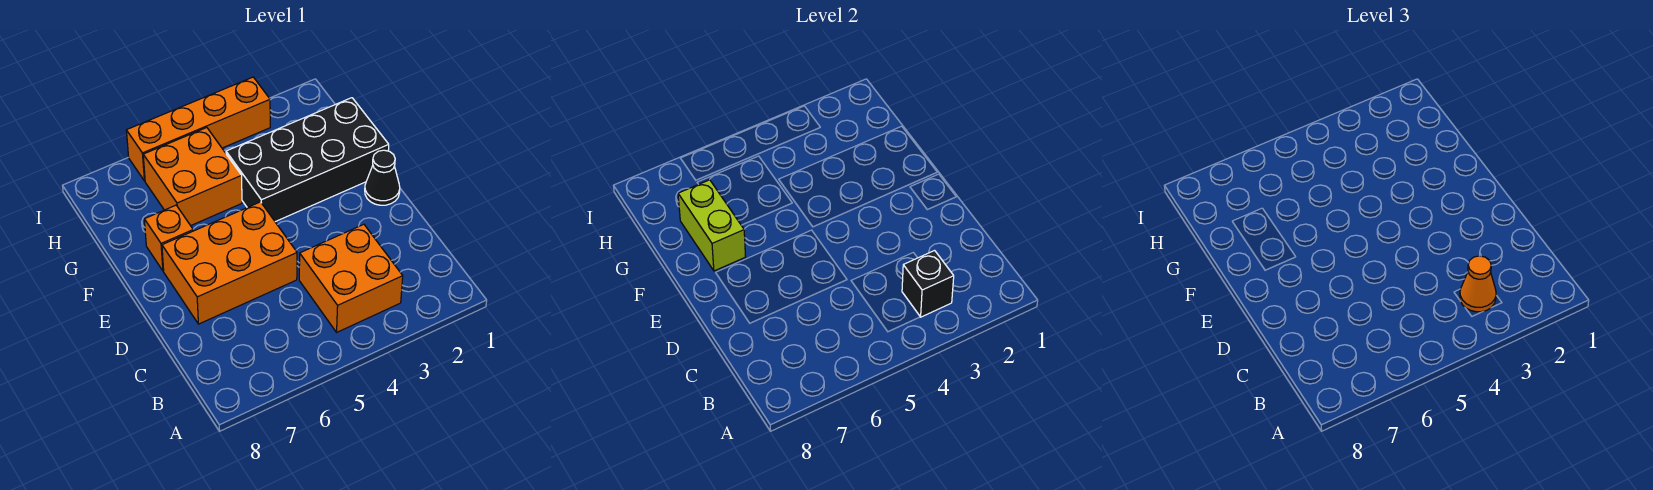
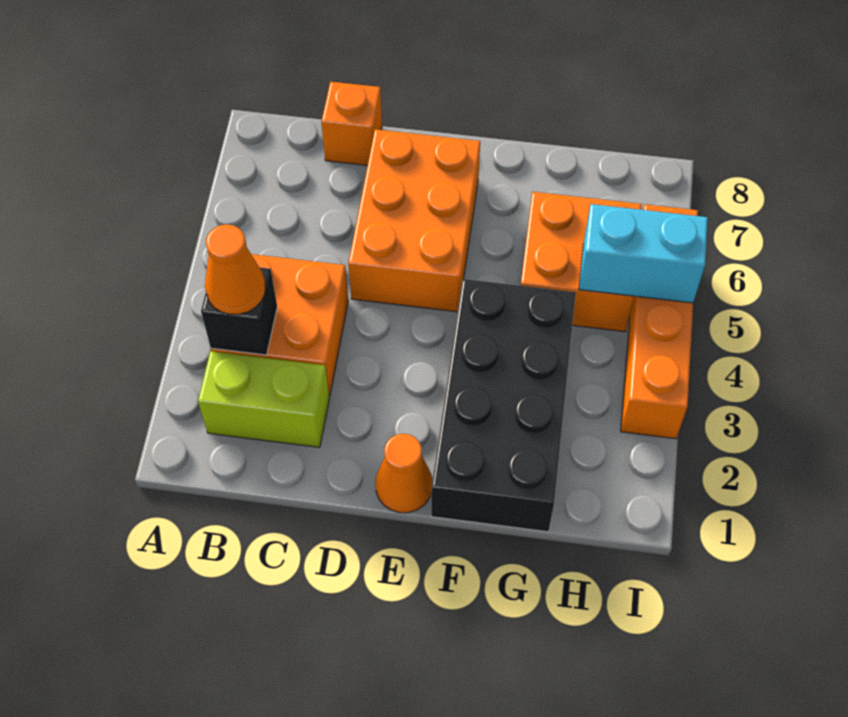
black 1x1 cone [365,150,400,205] -> orange 1x1 cone [376,434,432,513]
orange 1x1 brick [144,205,193,271] -> orange 1x1 brick moved to [321,82,382,165]
lime 1x2 brick [678,180,746,271] -> lime 1x2 brick moved to [198,351,329,447]
none -> cyan 1x2 brick [579,204,708,303]

